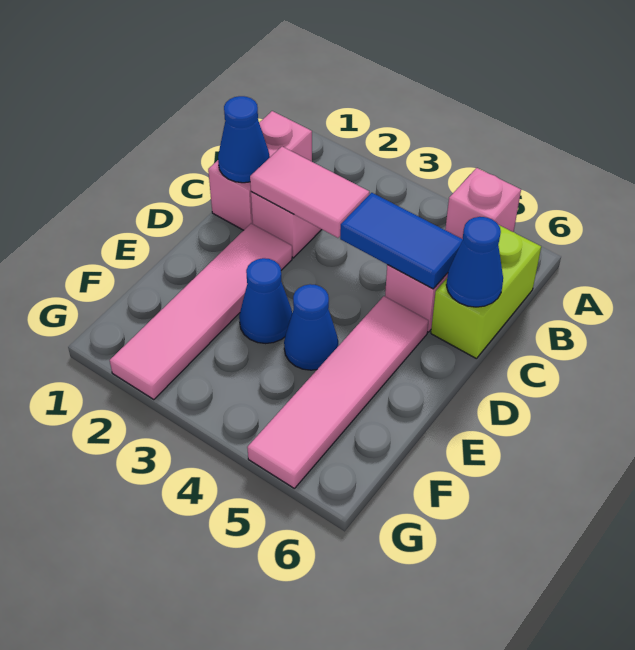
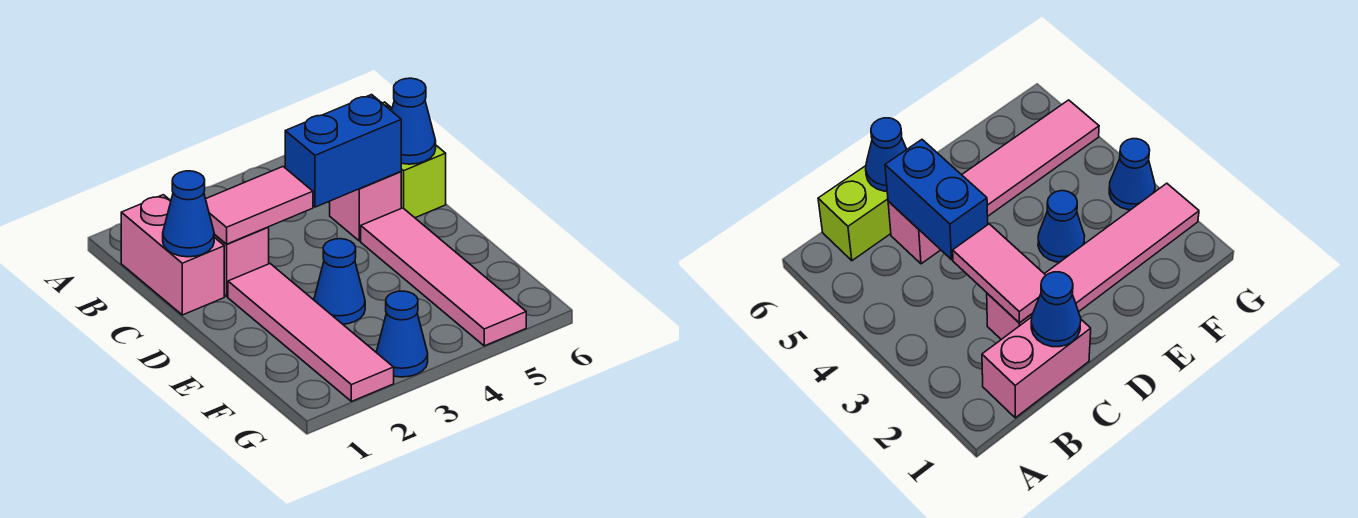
pink 1x1 brick [445,168,521,239] -> none
blue 1x2 tile [340,193,463,289] -> blue 1x2 brick [285,95,401,207]
blue 1x1 cone [284,284,338,370] -> blue 1x1 cone moved to [376,291,428,377]

